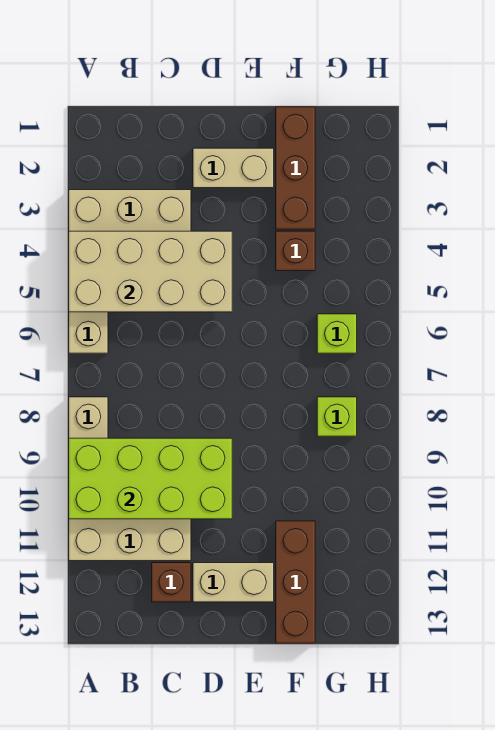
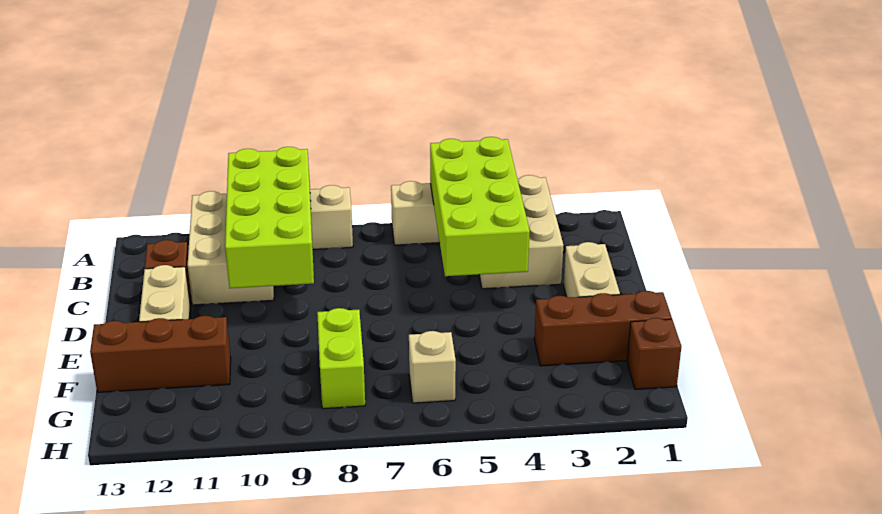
tan 2x4 brick [69,231,232,312] -> lime 2x4 brick [430,137,530,276]
brown 1x1 brick [276,231,315,271] -> brown 1x1 brick moved to [627,318,681,389]
lime 1x1 brick [317,314,357,353] -> tan 1x1 brick [409,331,456,403]
lime 1x1 brick [317,397,357,436] -> lime 1x2 brick [317,308,365,409]

